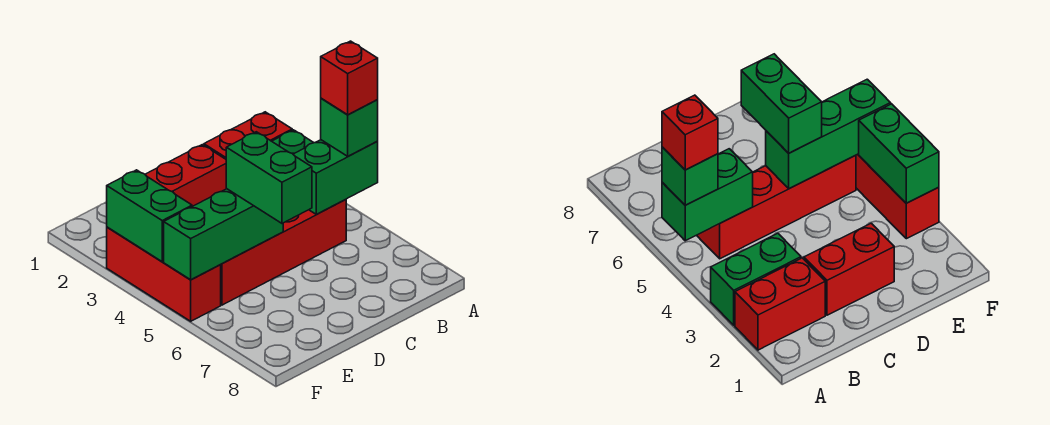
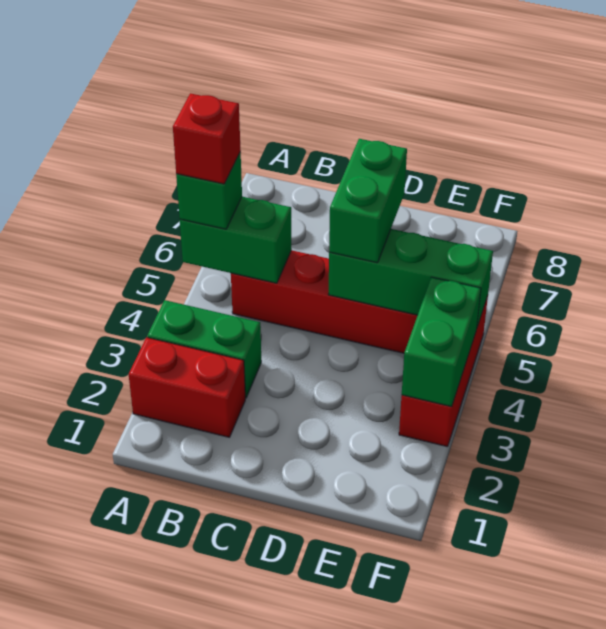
red 1x2 brick [145,145,227,207] -> none

